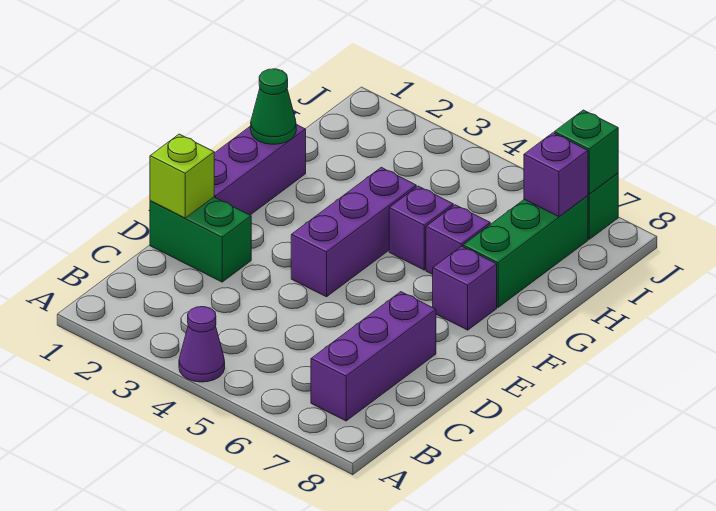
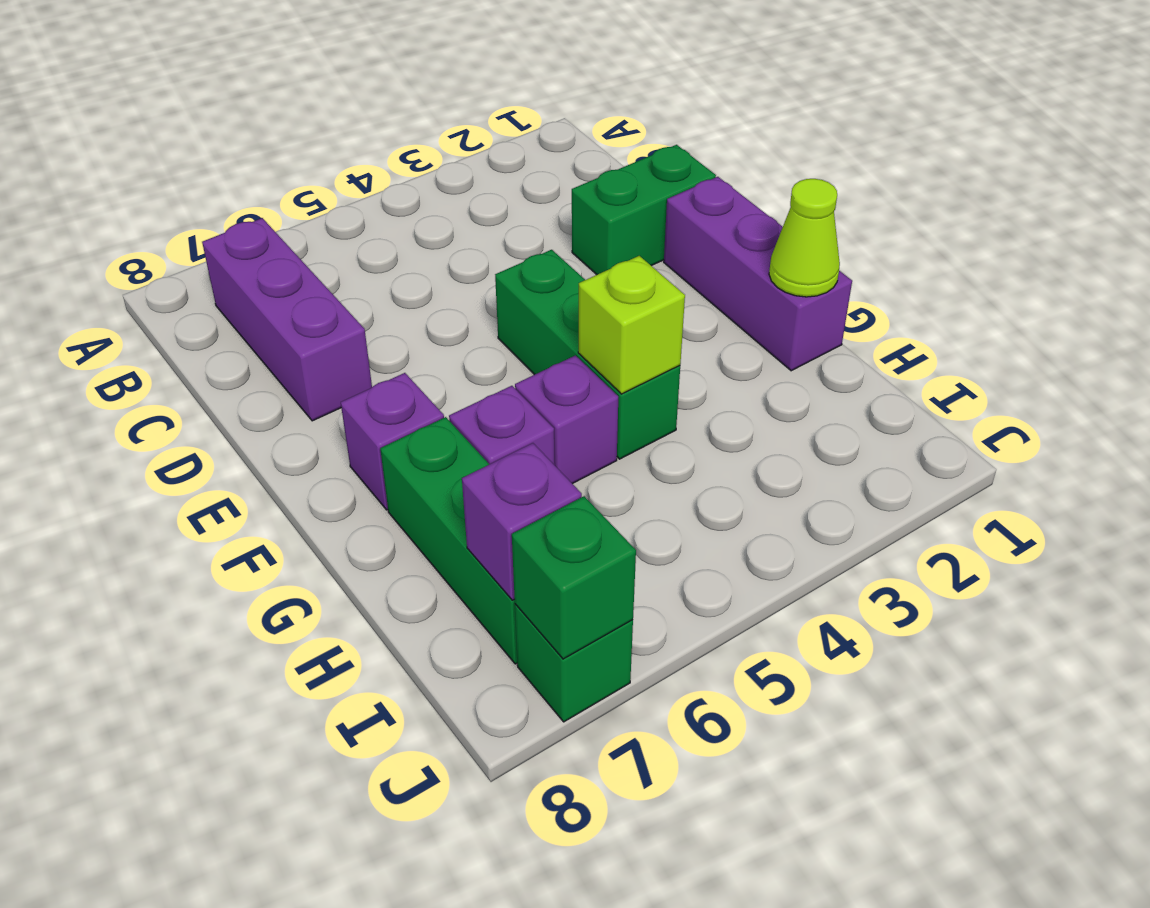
purple 1x1 cone [179,307,225,382] -> none
lime 1x1 brick [150,134,214,218] -> lime 1x1 brick moved to [578,256,685,394]
purple 1x3 brick [291,167,416,297] -> green 1x3 brick [495,250,680,459]
green 1x1 cone [251,69,296,144] -> lime 1x1 cone [769,179,840,297]

